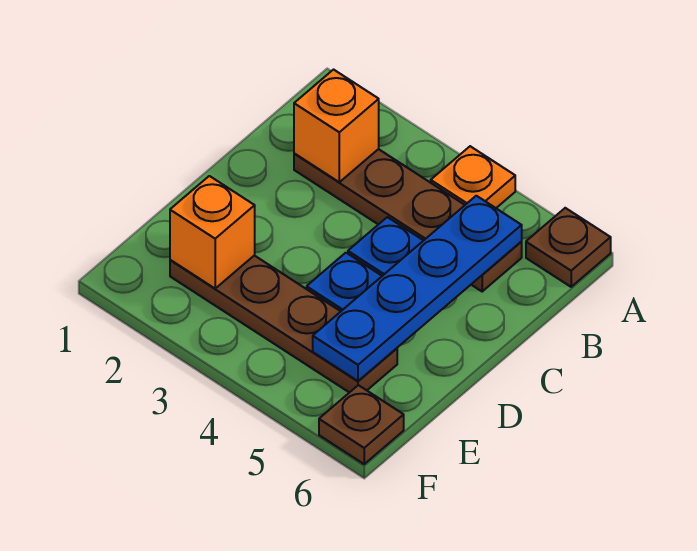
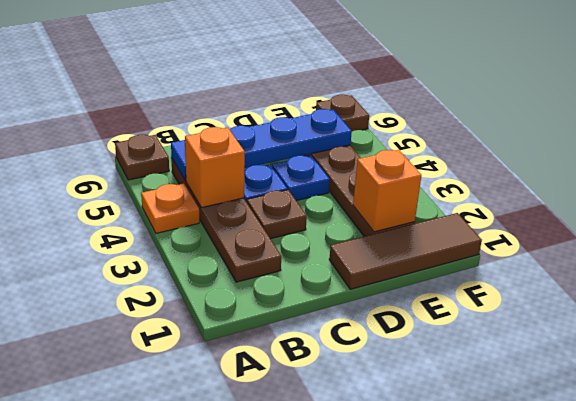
orange 1x1 brick [294,70,379,182] -> orange 1x1 brick moved to [185,127,245,208]
none -> brown 1x1 plate [247,190,307,239]
none -> brown 1x3 tile [329,213,482,289]

